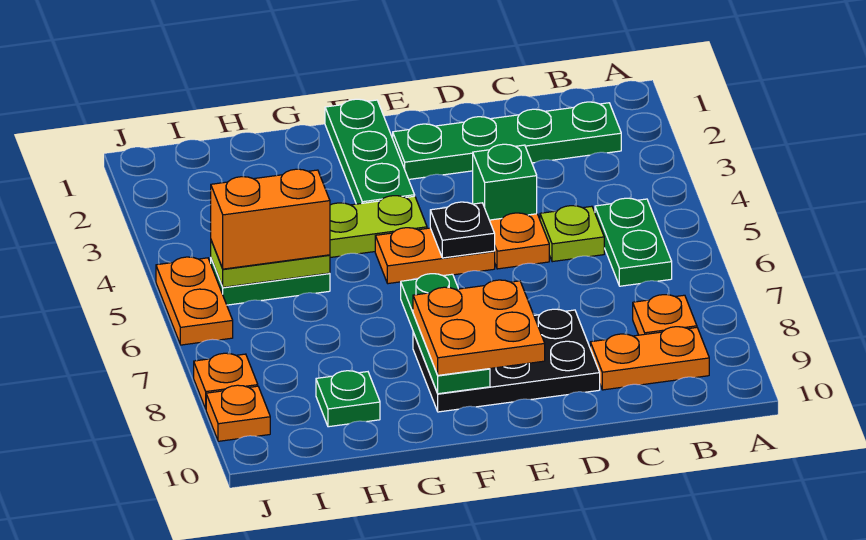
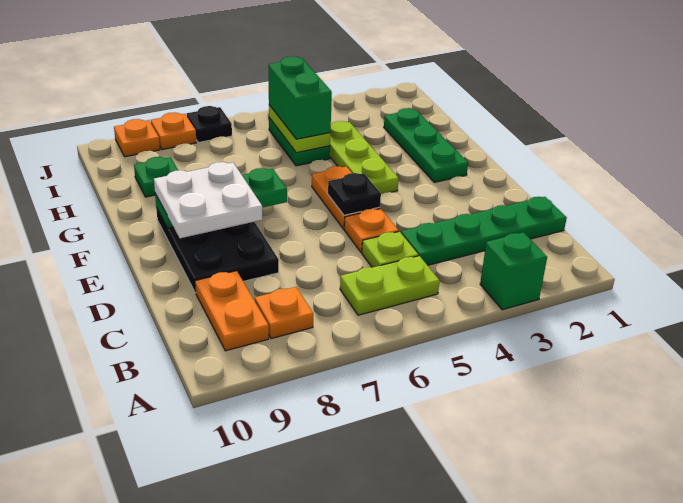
green 1x4 plate [393,102,621,179] -> green 1x4 plate turned to [401,197,567,265]
green 1x2 plate [595,198,672,286] -> lime 1x2 plate [340,256,440,315]
green 1x1 brick [473,144,537,220] -> green 1x1 brick moved to [480,233,547,310]
orange 2x2 plate [413,280,545,375] -> white 2x2 plate [154,162,263,238]
green 1x3 plate [325,99,415,204] -> green 1x3 plate turned to [384,108,468,182]
orange 1x2 brick [211,169,330,269] -> green 1x2 brick [269,56,332,139]
orange 1x2 plate [156,257,233,345] -> none
none -> black 1x1 plate [187,106,232,142]

